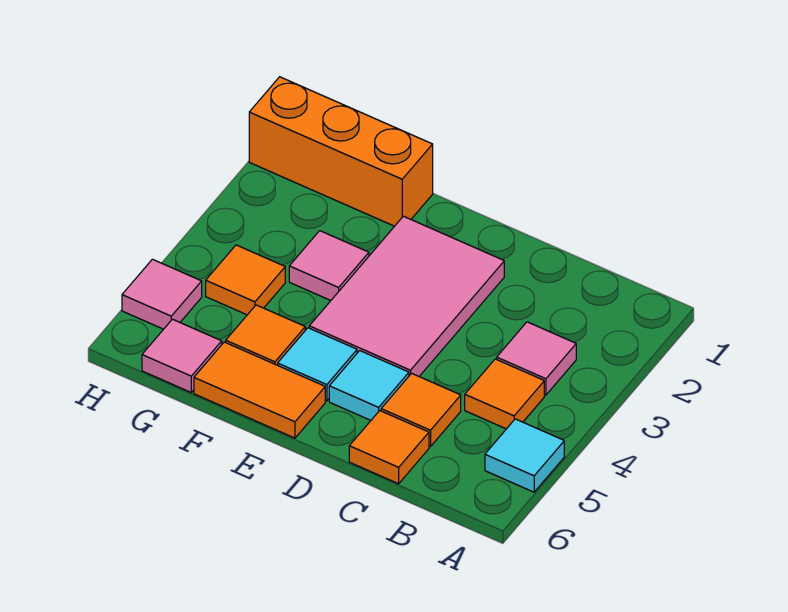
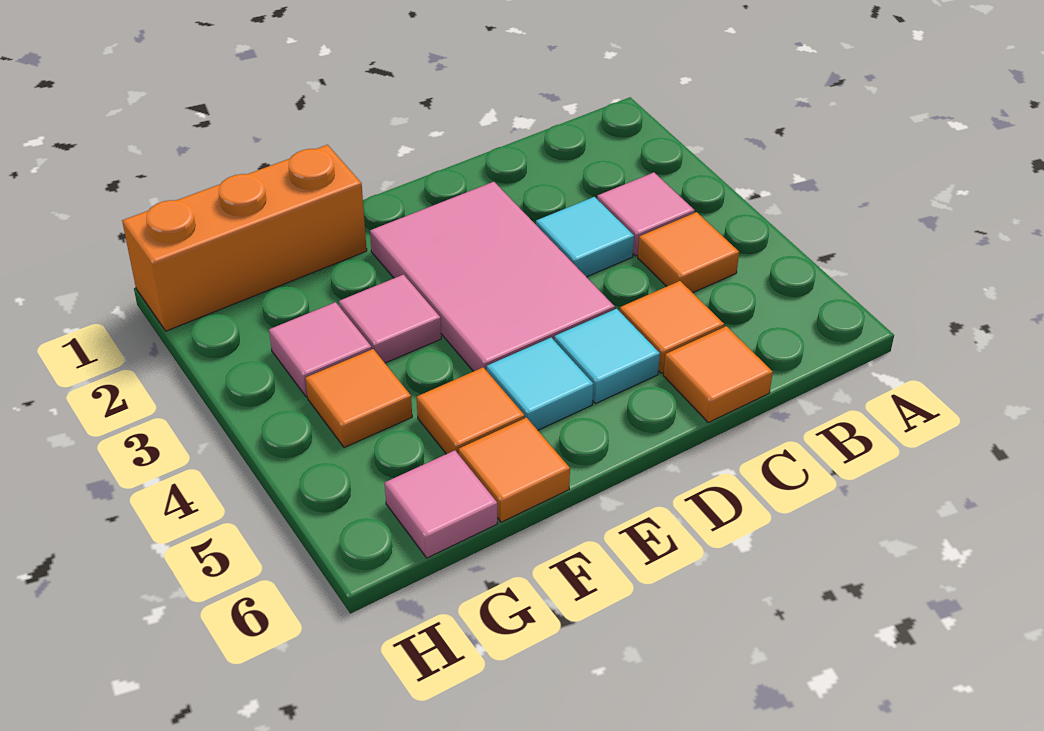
cyan 1x1 tile [485,419,564,492] -> cyan 1x1 tile moved to [536,197,634,277]
orange 1x2 tile [194,342,325,438] -> orange 1x1 tile [459,418,570,522]
pink 1x1 tile [122,259,202,329] -> pink 1x1 tile moved to [269,302,372,397]

